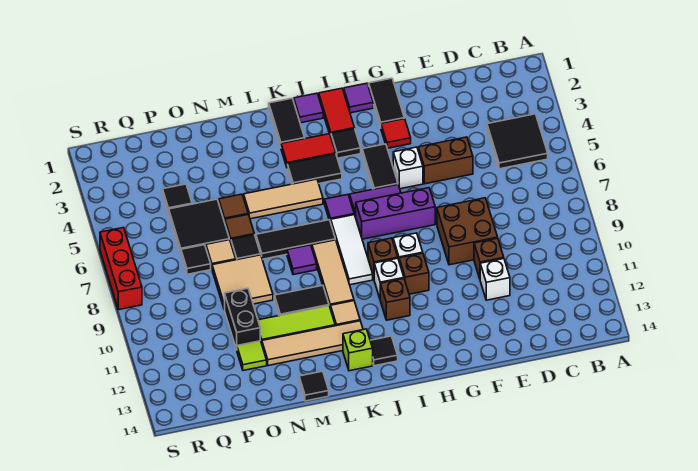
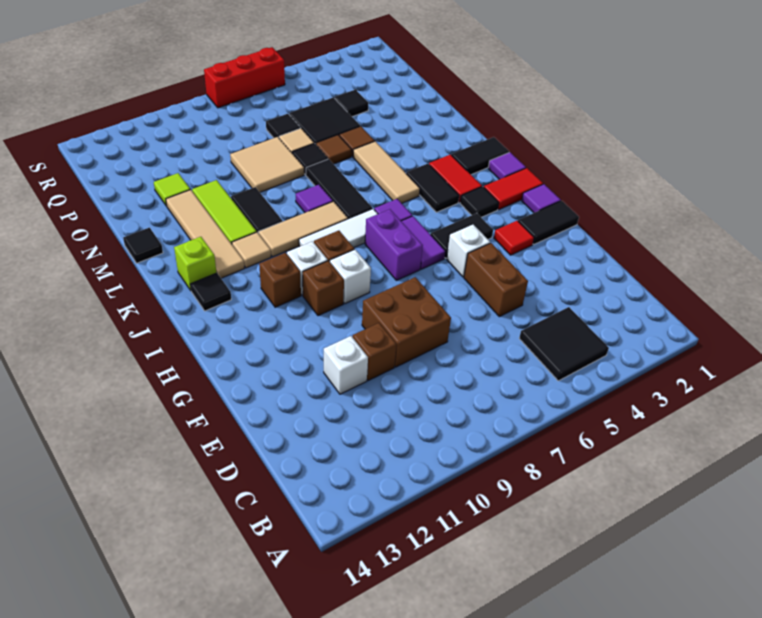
purple 1x3 brick [355,188,435,239] -> purple 1x2 brick [365,209,423,280]
black 1x2 brick [225,288,260,350] -> none

